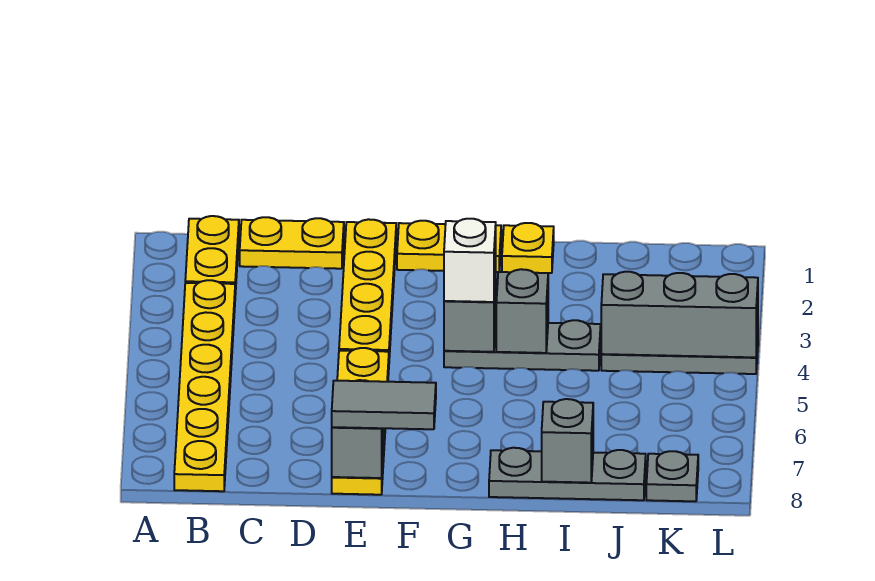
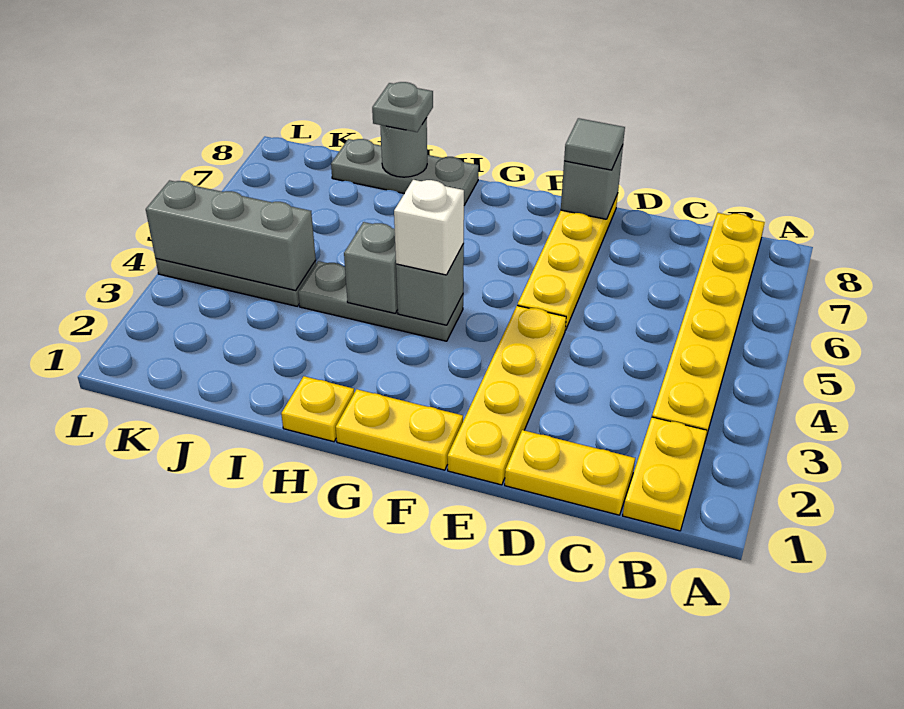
grey 1x2 tile [332,381,436,429] -> grey 1x1 tile [564,118,625,170]
grey 1x1 brick [542,399,593,483] -> grey 1x1 round brick [380,118,427,177]
grey 1x1 plate [646,451,698,501] -> grey 1x1 plate moved to [372,82,433,132]

